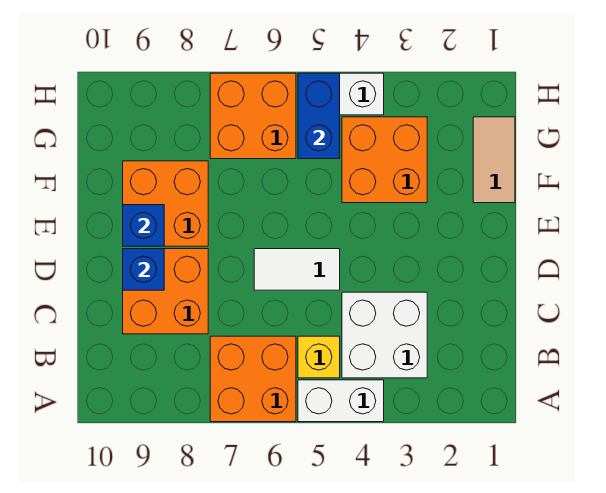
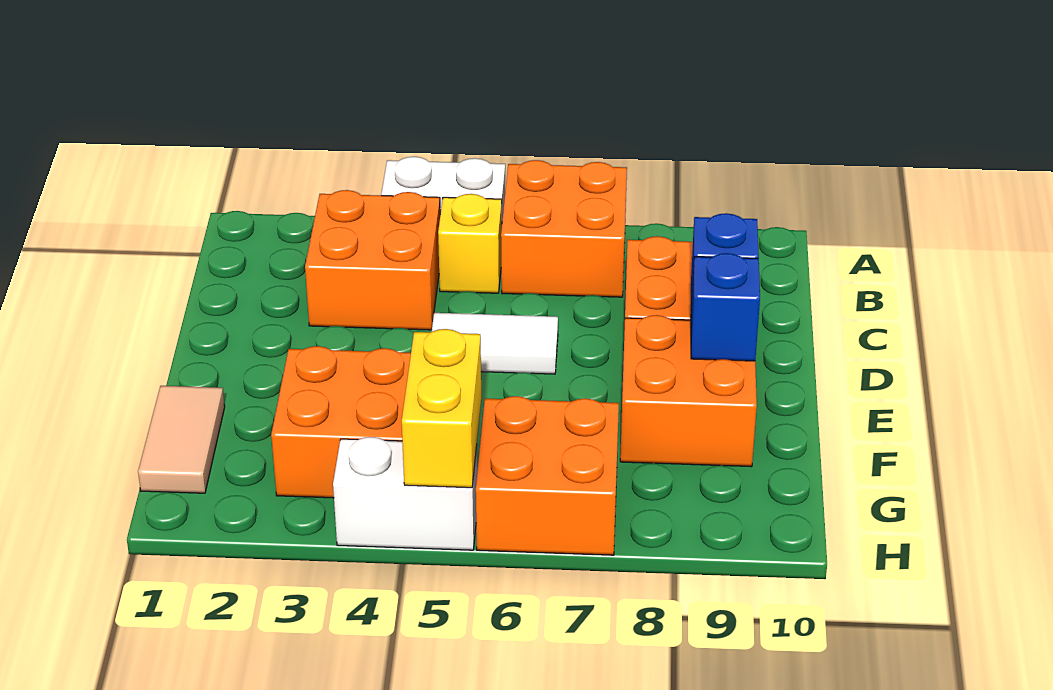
white 2x2 brick [342,292,427,378] -> orange 2x2 brick [305,190,440,330]
blue 1x2 brick [298,73,340,159] -> yellow 1x2 brick [402,329,481,488]

